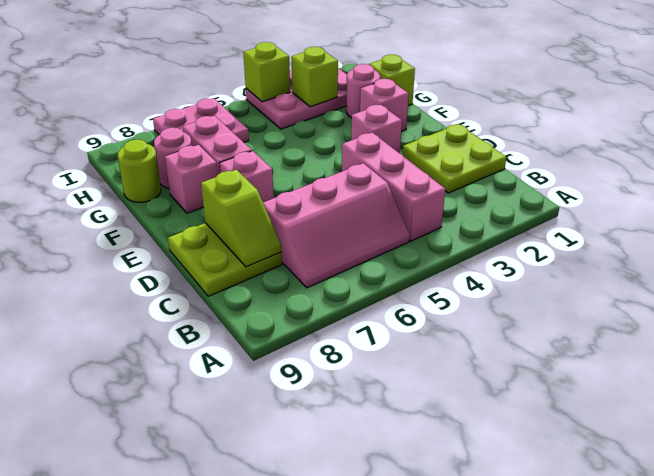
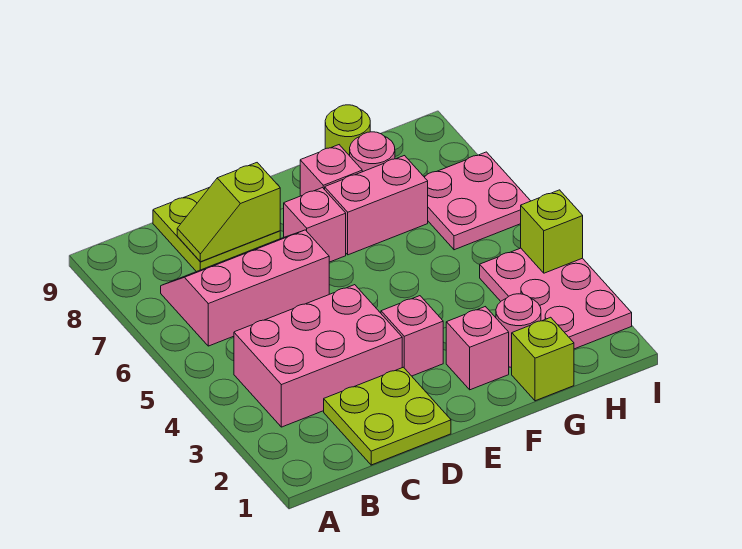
pink 1x3 brick [342,133,445,241] -> pink 2x3 brick [234,285,402,427]
pink 2x3 slope [263,163,410,288] -> pink 2x3 slope turned to [161,230,329,346]
lime 1x1 brick [291,47,338,107] -> none

